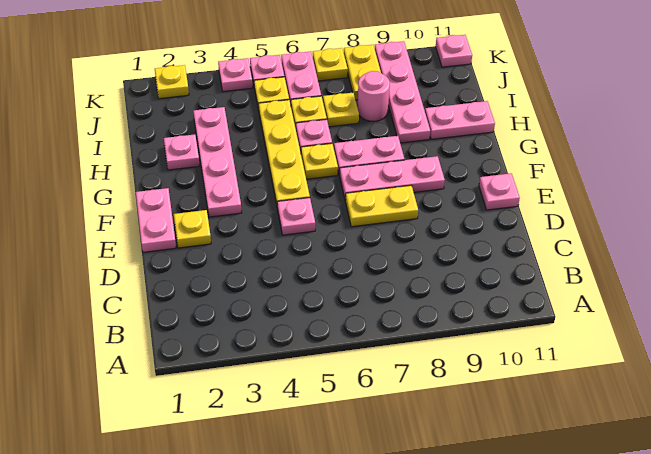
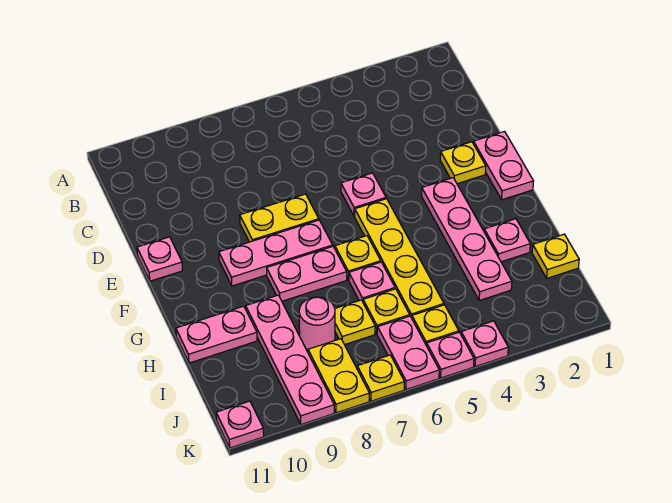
yellow 1x1 plate [155,65,189,99] -> yellow 1x1 plate moved to [532,234,579,278]

